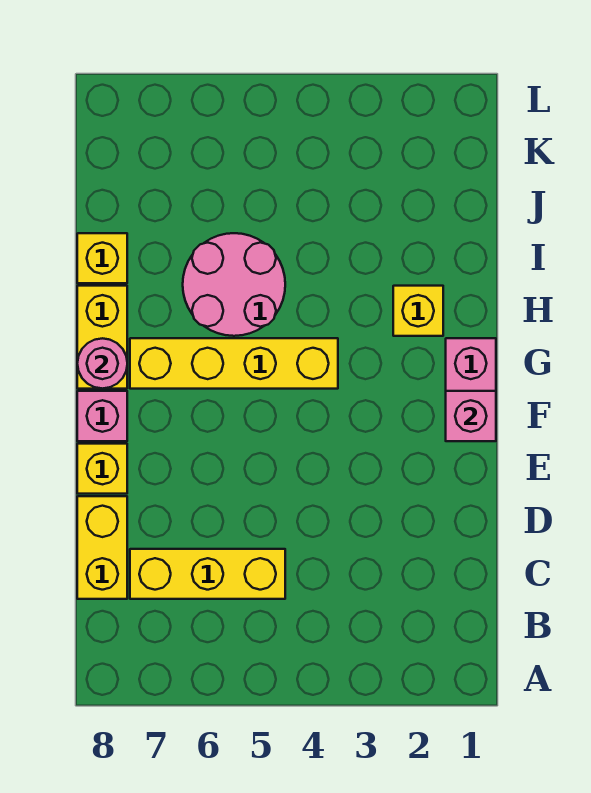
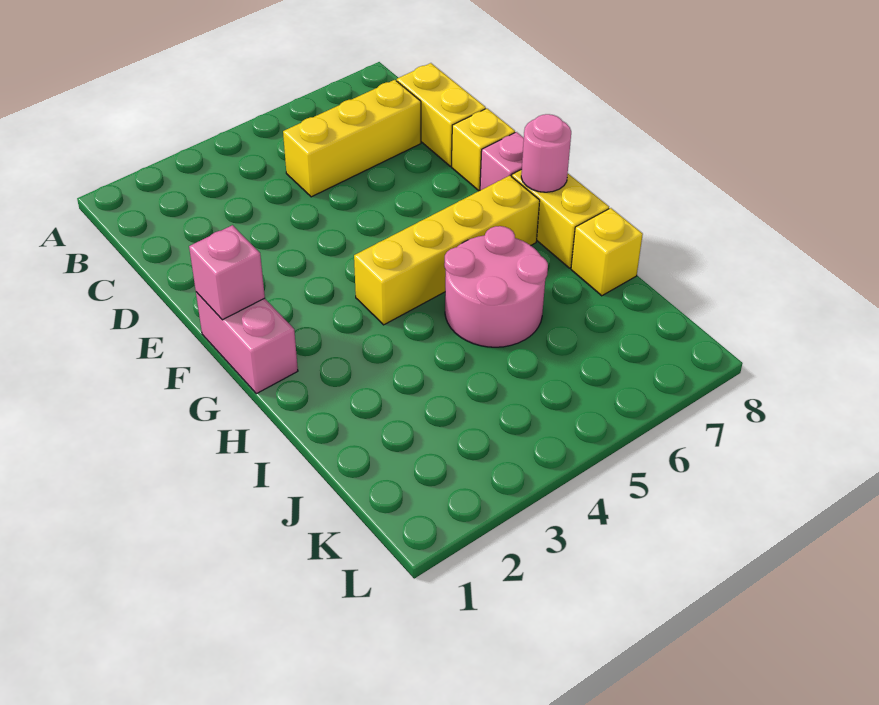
yellow 1x1 brick [393,286,443,336] -> none

